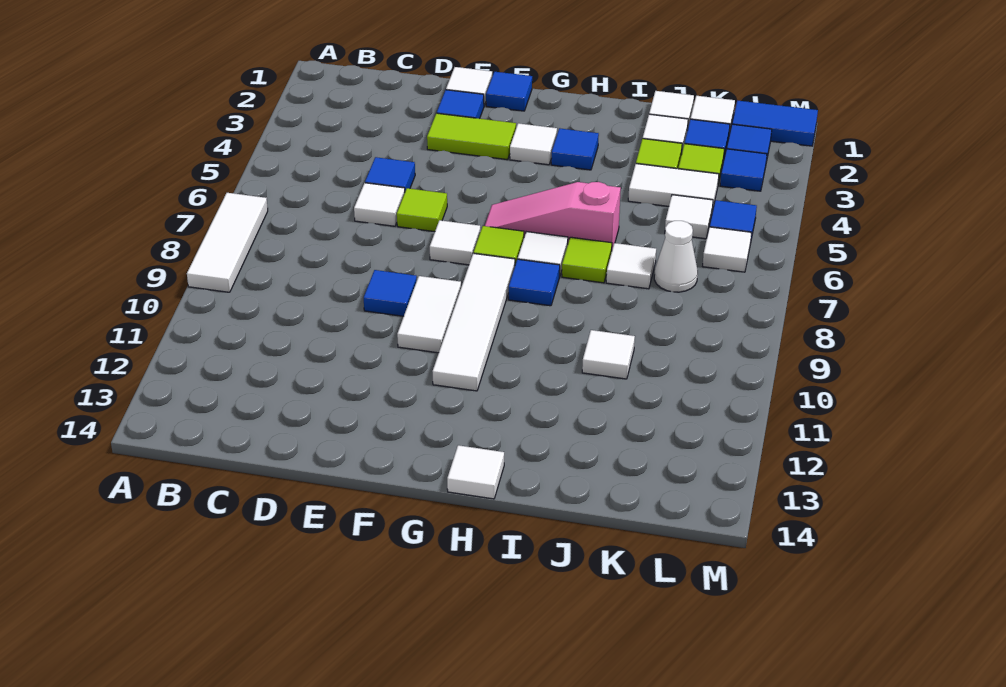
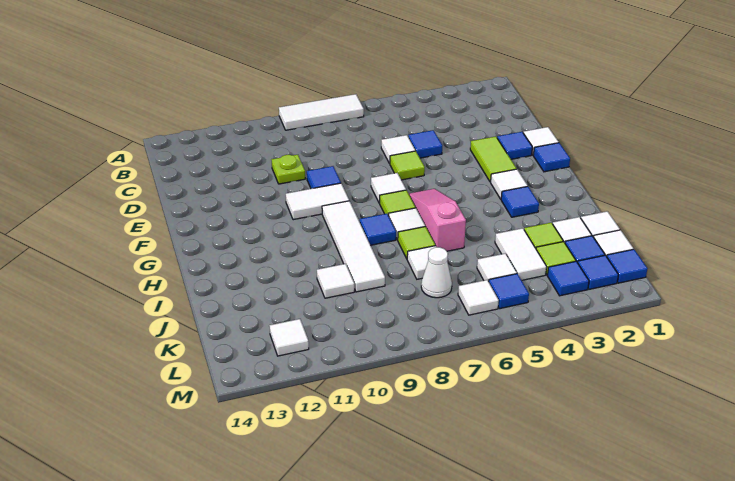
none -> lime 1x1 plate [272,155,305,184]
white 1x4 tile [432,253,515,391] -> white 1x4 tile turned to [322,201,385,292]
white 1x1 tile [447,445,504,499] -> white 1x1 tile moved to [269,319,309,356]
blue 1x2 tile [732,100,818,146] -> blue 1x1 tile [607,249,648,283]

